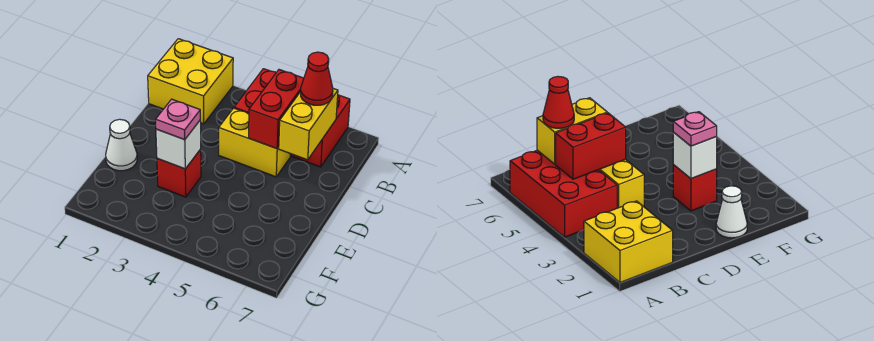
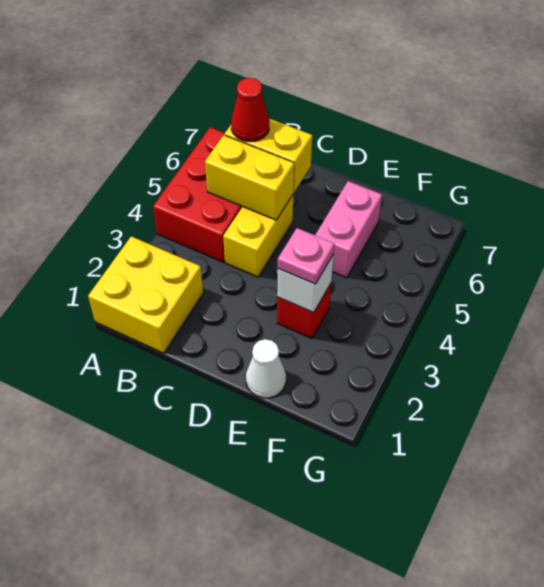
red 1x2 brick [249,70,304,149] -> yellow 1x2 brick [205,135,294,220]
none -> pink 1x2 brick [315,181,382,278]

